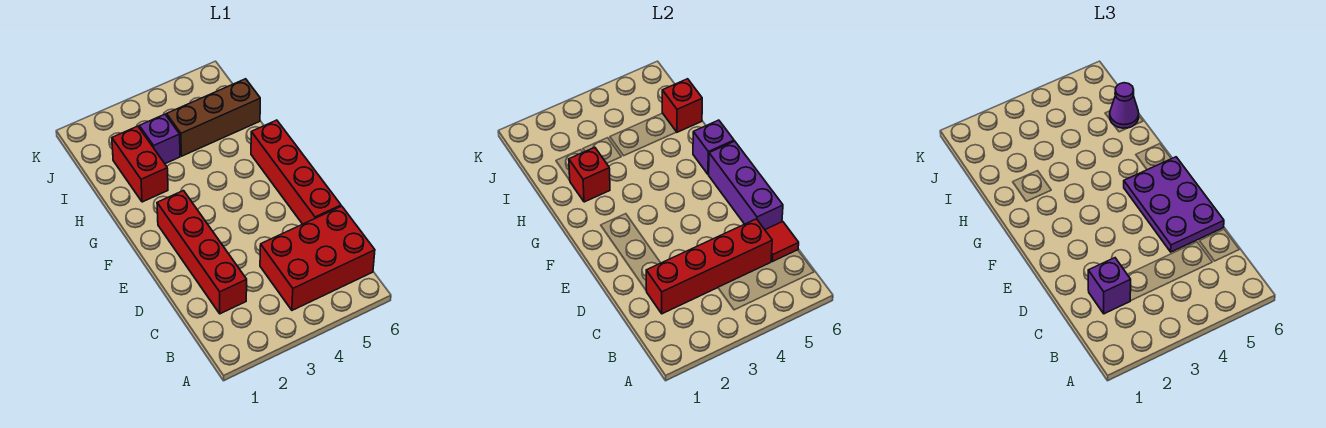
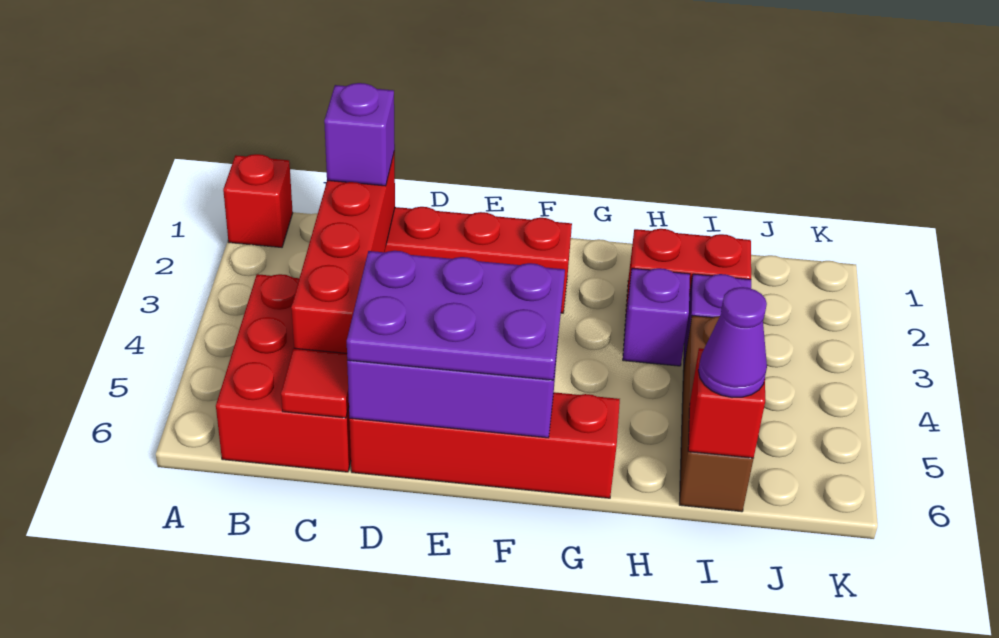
purple 1x1 brick [693,120,734,174] -> purple 1x1 brick moved to [623,268,690,366]
red 1x1 brick [569,147,610,202] -> red 1x1 brick moved to [223,154,293,247]

